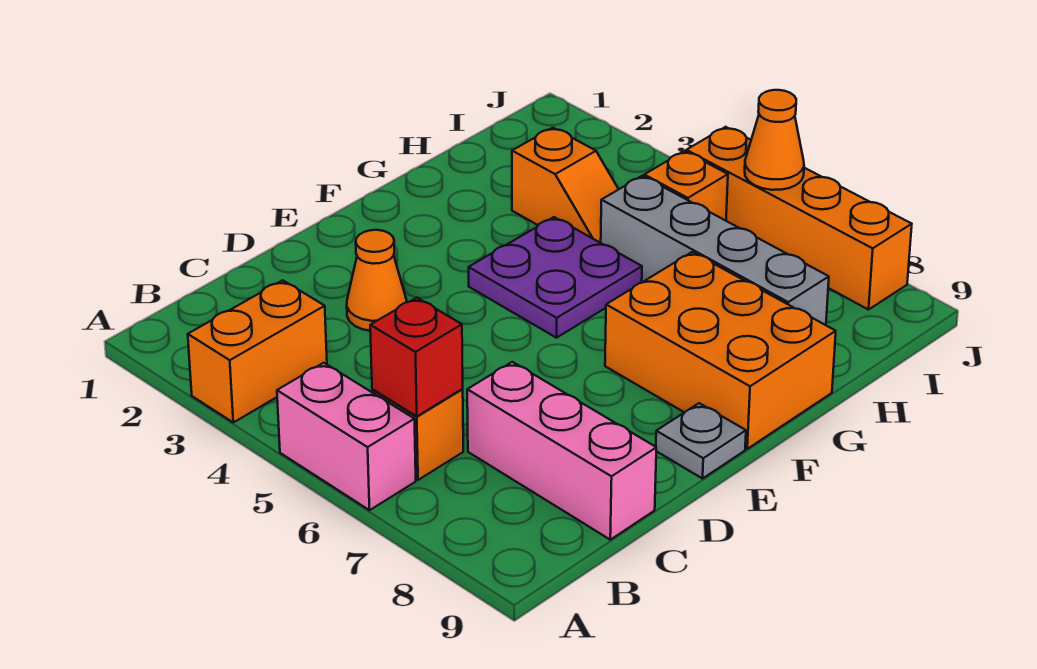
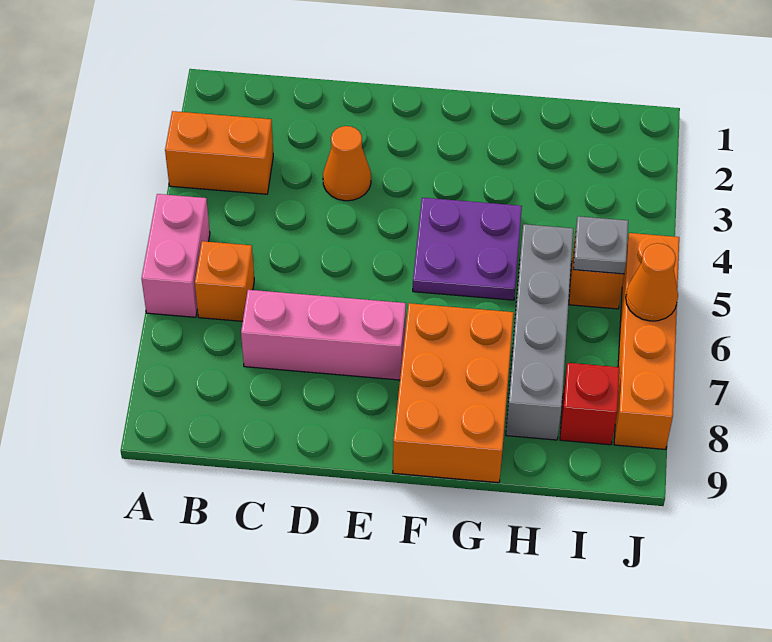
red 1x1 brick [370,298,463,416] -> red 1x1 brick moved to [560,363,619,445]
pink 1x3 brick [467,362,656,540] -> pink 1x3 brick turned to [241,290,406,380]
grey 1x1 plate [656,403,746,479] -> grey 1x1 plate moved to [573,216,628,274]
orange 1x2 slope [512,128,619,243] -> none

